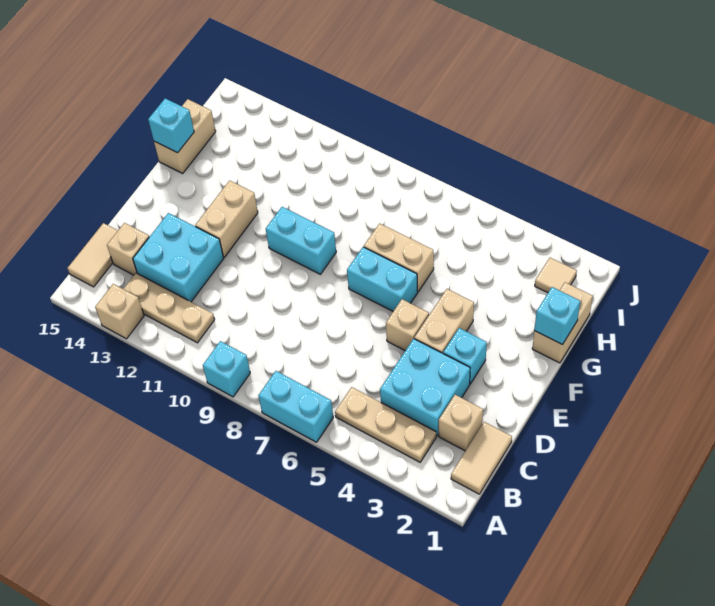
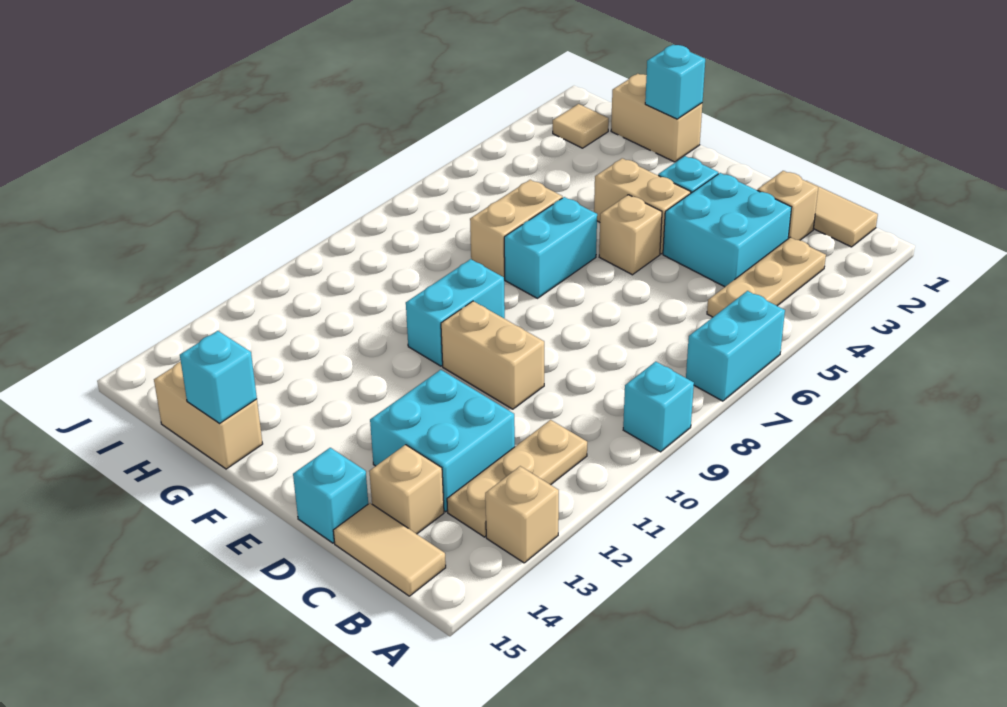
none -> cyan 1x1 brick [293,448,368,543]
tan 1x2 brick [195,180,258,257] -> tan 1x2 brick moved to [441,301,544,409]

